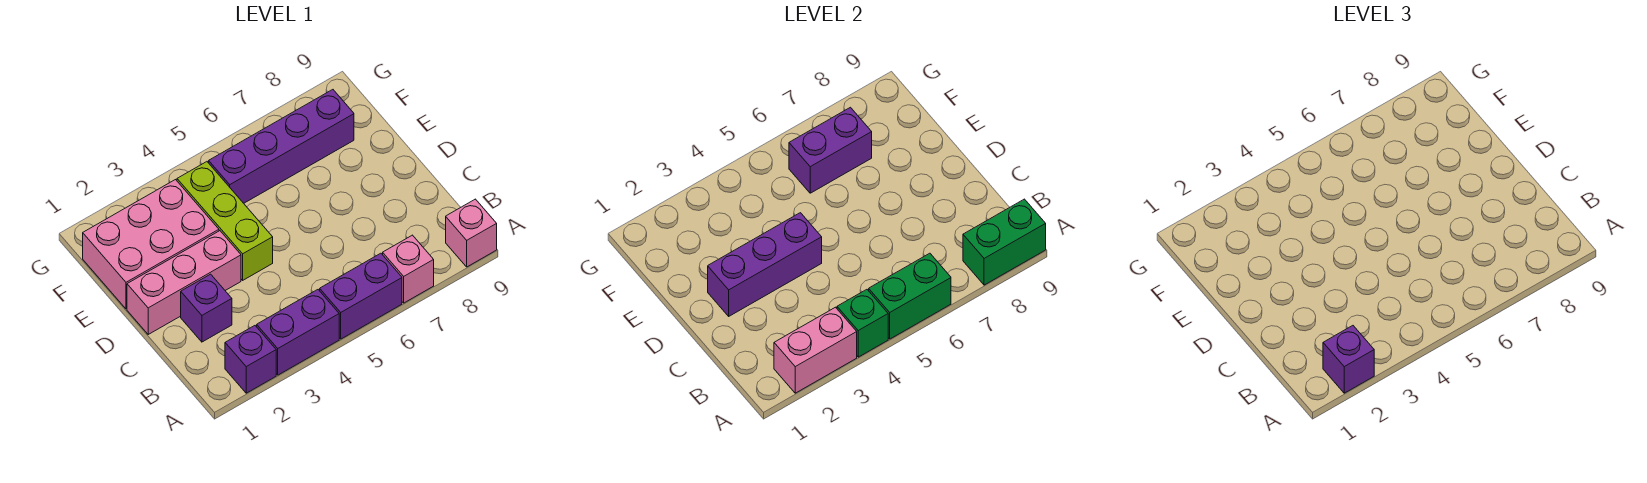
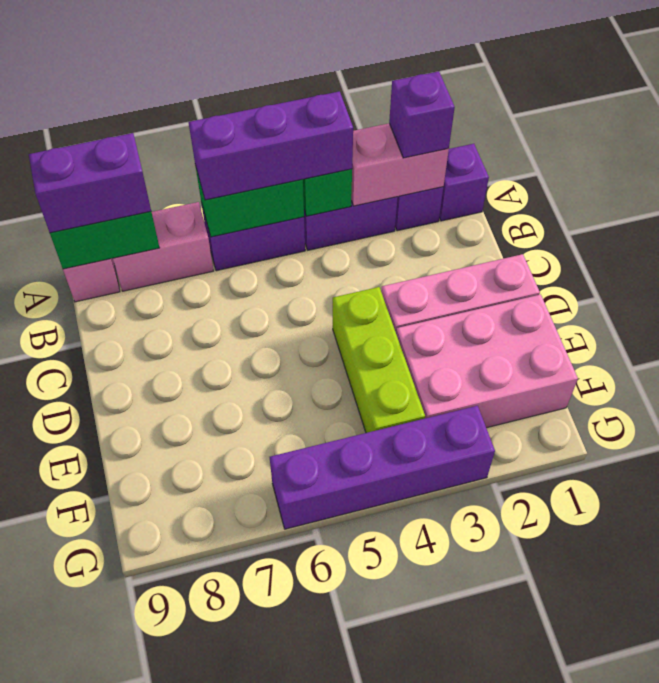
pink 1x1 brick [383,235,434,303] -> pink 1x2 brick [113,202,214,291]
purple 1x1 brick [181,274,232,342] -> purple 1x1 brick moved to [439,144,489,221]
purple 1x3 brick [708,213,822,316] -> purple 1x3 brick moved to [189,91,353,200]
purple 1x4 brick [209,90,354,203] -> purple 1x4 brick moved to [270,406,495,529]
purple 1x2 brick [789,107,872,193] -> purple 1x2 brick moved to [29,133,151,233]

